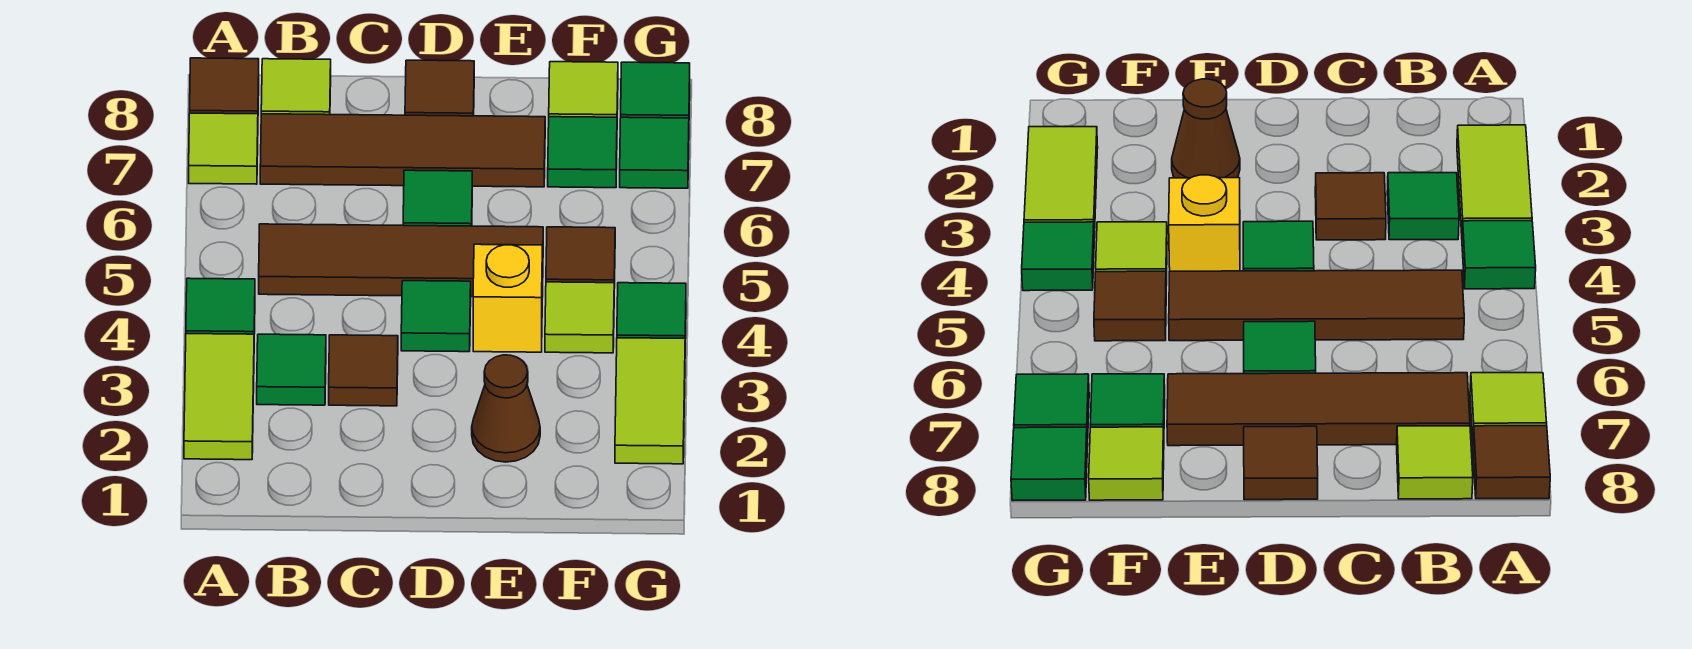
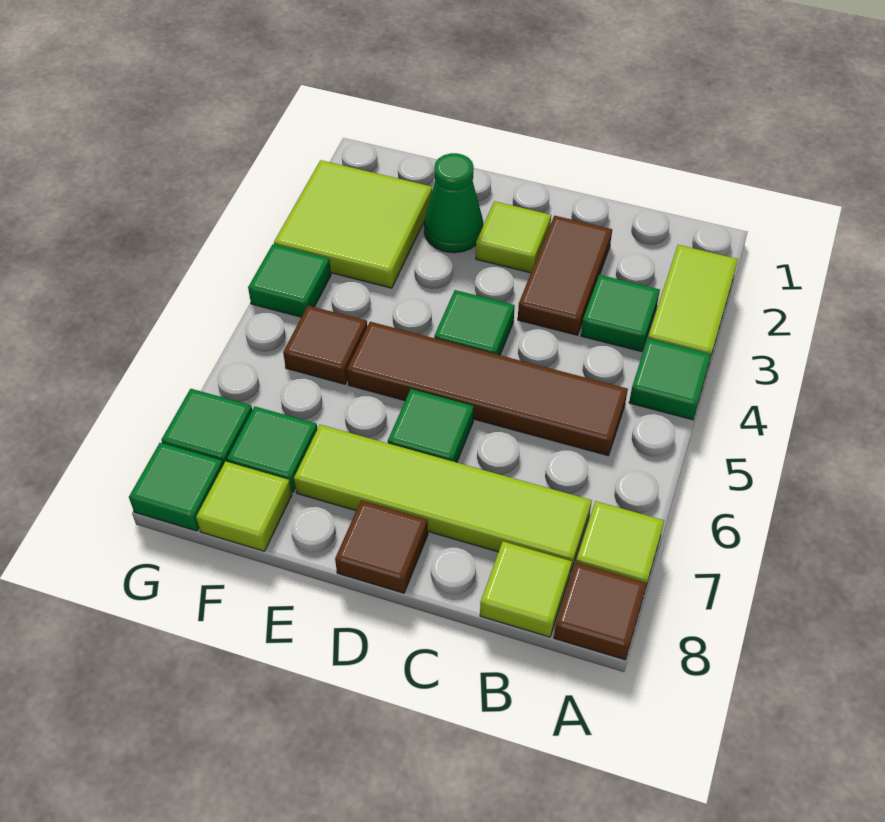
brown 1x4 tile [260,114,545,187] -> lime 1x4 tile [294,425,592,573]
brown 1x1 tile [329,335,398,406] -> brown 1x2 tile [518,216,612,335]
brown 1x1 cone [472,355,540,462] -> green 1x1 cone [424,153,483,253]
yellow 1x1 brick [473,244,542,352] -> none
lime 1x1 tile [545,282,614,353] -> lime 1x1 tile moved to [476,201,551,273]
lime 1x2 tile [615,338,685,464] -> lime 2x2 tile [274,160,432,288]

